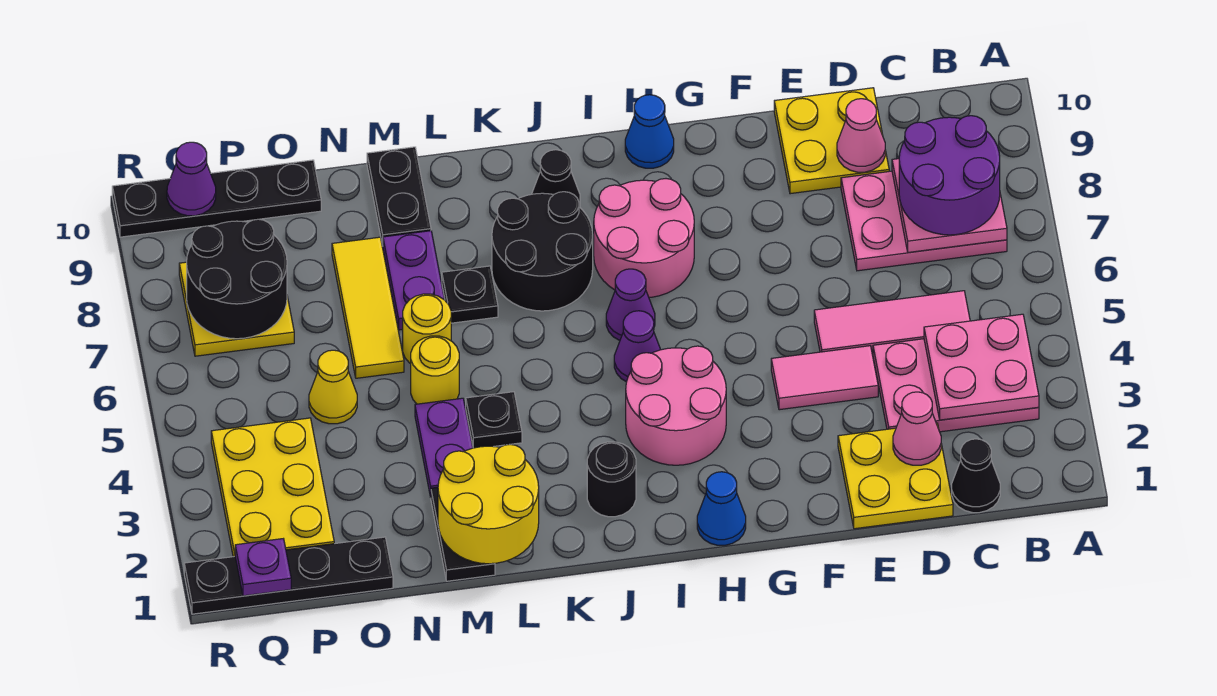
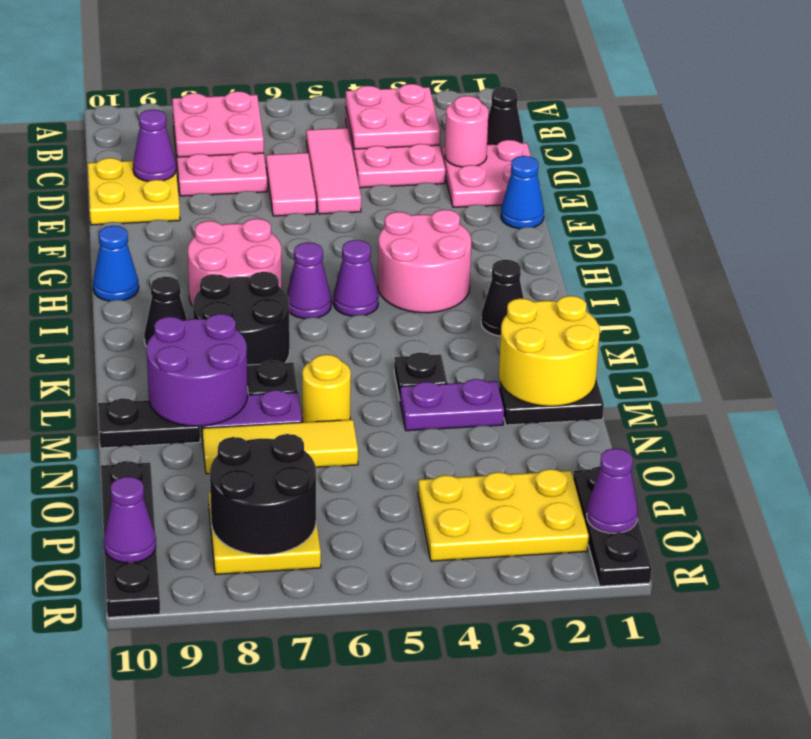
purple 2x2 round brick [899,116,1000,235] -> purple 2x2 round brick moved to [147,314,248,426]
yellow 2x2 plate [838,423,953,529] -> pink 2x2 plate [442,140,531,207]
pink 1x1 cone [893,392,941,465] -> pink 1x1 round brick [445,96,488,167]
pink 1x1 cone [837,99,885,172] -> purple 1x1 cone [133,110,176,181]
pink 1x2 tile [771,346,878,410] -> pink 1x2 tile moved to [266,153,316,216]
blue 1x1 cone [697,472,746,545] -> blue 1x1 cone moved to [501,156,544,229]
black 1x1 round brick [587,442,636,517] -> black 1x1 cone [481,260,524,336]
yellow 1x1 round brick [411,336,459,404] -> none
black 1x4 plate [184,537,393,614] -> black 1x3 plate [573,466,652,586]
yellow 1x1 cone [309,350,357,424] -> none
purple 1x1 plate [235,539,291,596] -> purple 1x1 cone [587,448,638,533]

